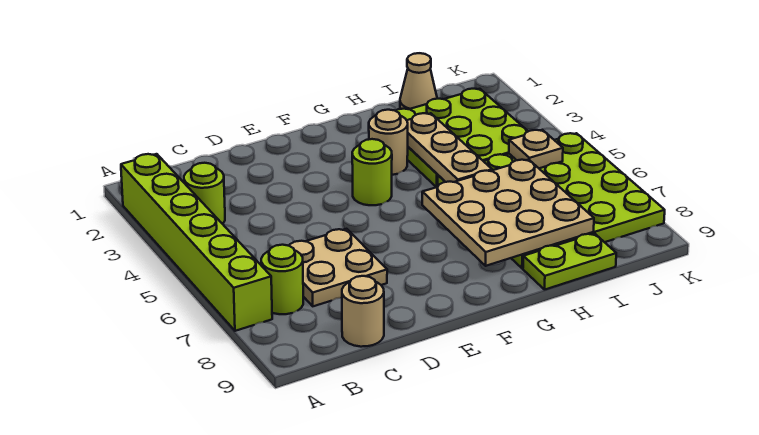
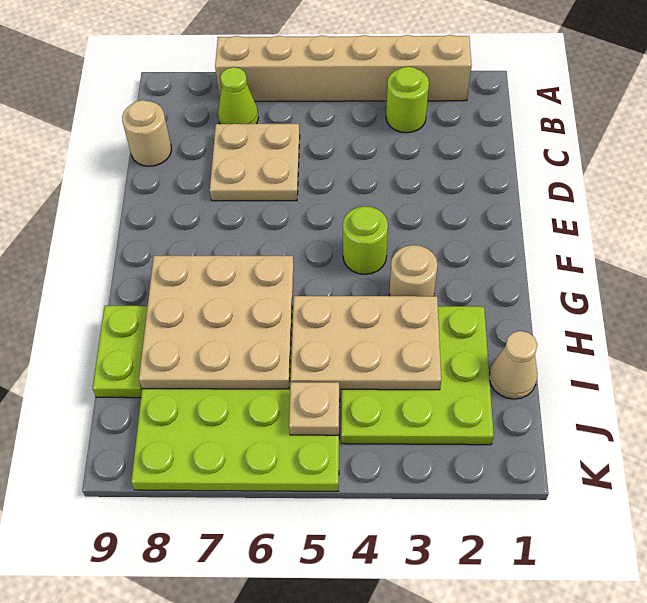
lime 1x6 brick [121,154,272,331] -> tan 1x6 brick [215,35,472,101]
lime 1x1 round brick [261,245,303,314] -> lime 1x1 cone [218,67,258,124]
tan 1x3 plate [407,113,492,182] -> tan 2x3 plate [291,296,441,390]

